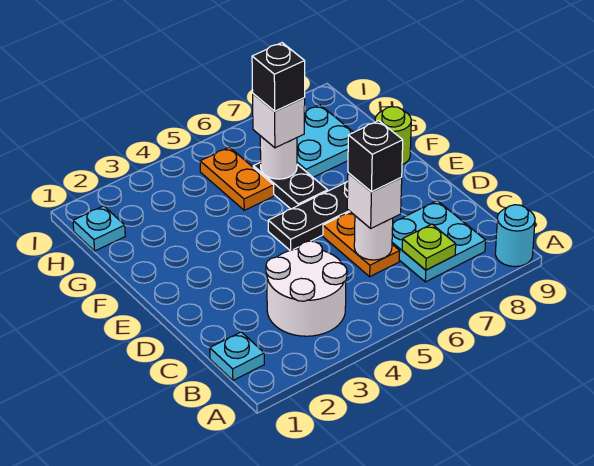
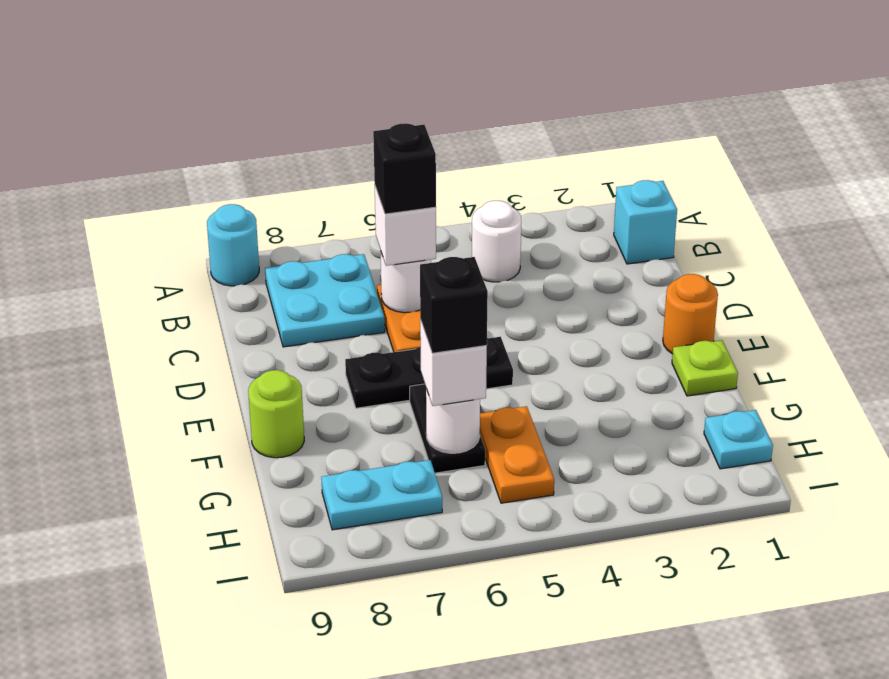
cyan 1x1 plate [210,332,264,380] -> cyan 1x1 brick [614,180,677,264]
white 2x2 round brick [266,241,347,336] -> white 1x1 round brick [472,201,521,282]
lime 1x1 plate [402,224,456,270] -> lime 1x1 plate moved to [672,340,738,396]
none -> orange 1x1 round brick [663,274,718,354]
cyan 2x2 plate [297,105,354,177] -> cyan 1x2 plate [321,460,442,530]

